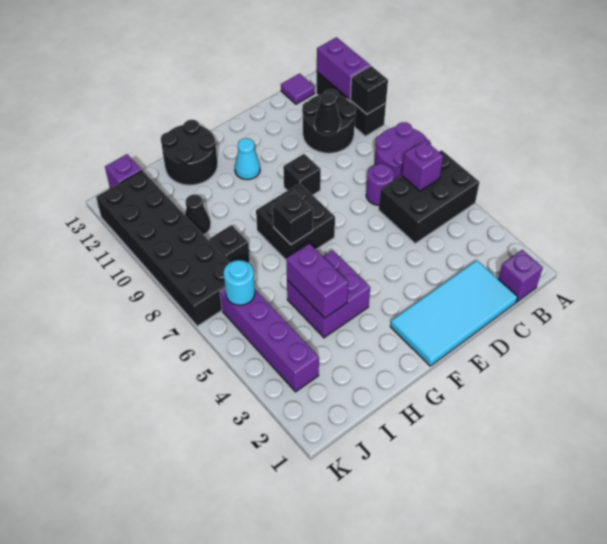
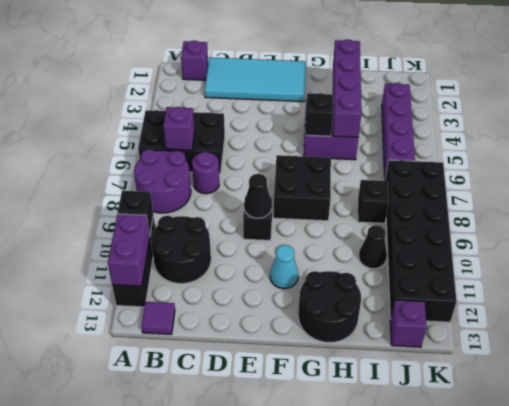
black 1x1 cone [314,93,340,135] -> black 1x1 cone moved to [244,174,272,218]
black 1x1 brick [273,192,313,244] -> black 1x1 brick moved to [305,93,333,136]
purple 1x2 brick [286,244,348,318] -> purple 1x4 brick [332,40,361,137]
cyan 1x1 round brick [224,260,255,305] -> none

